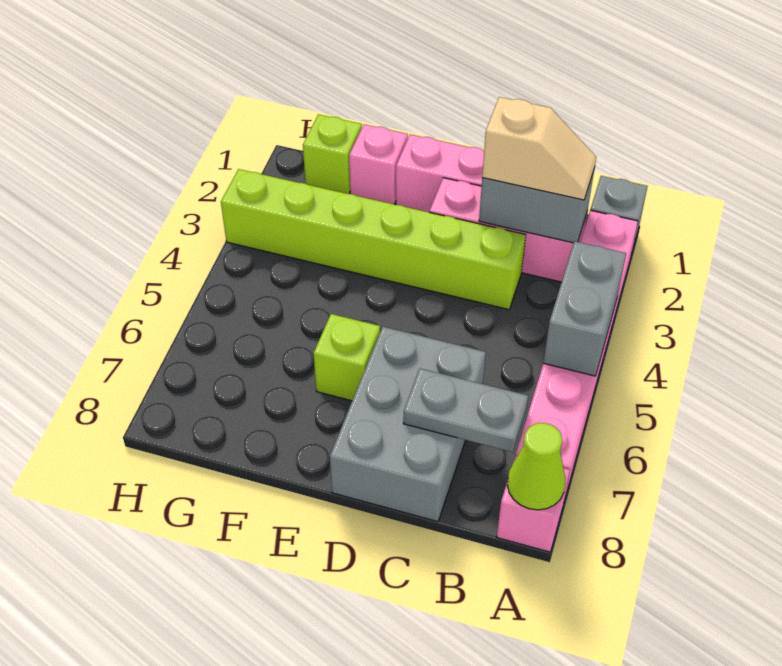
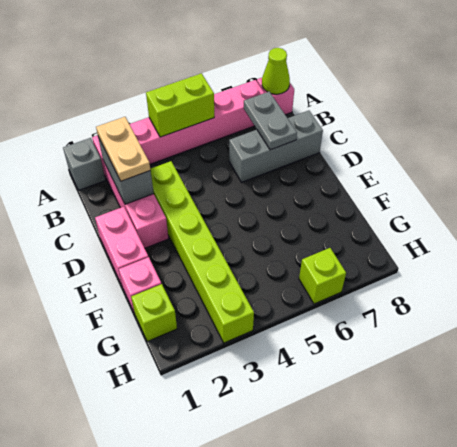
grey 1x2 brick [543,241,626,376] -> lime 1x2 brick [146,73,214,137]
tan 1x2 slope [482,97,596,200] -> tan 1x2 plate [96,117,150,181]
grey 2x3 brick [330,327,486,522] -> grey 1x3 brick [229,111,323,182]
lime 1x1 brick [314,314,380,401] -> lime 1x1 brick moved to [299,248,346,304]

